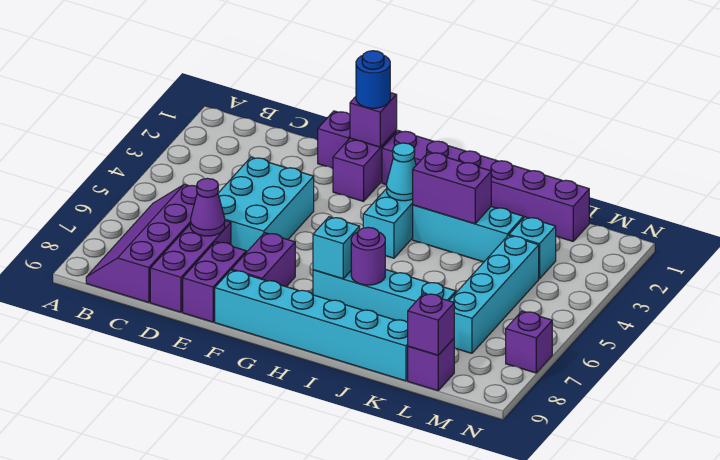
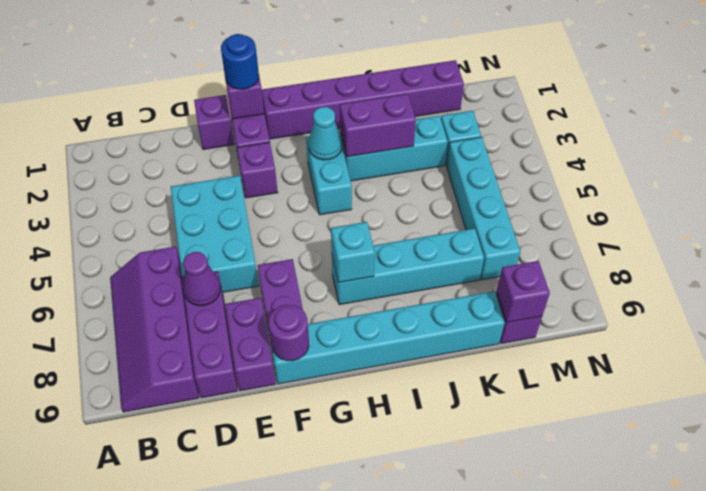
purple 1x1 round brick [351,227,385,285] -> purple 1x1 round brick moved to [269,305,309,361]
purple 1x1 brick [506,311,552,373] -> purple 1x1 brick moved to [237,142,278,198]

